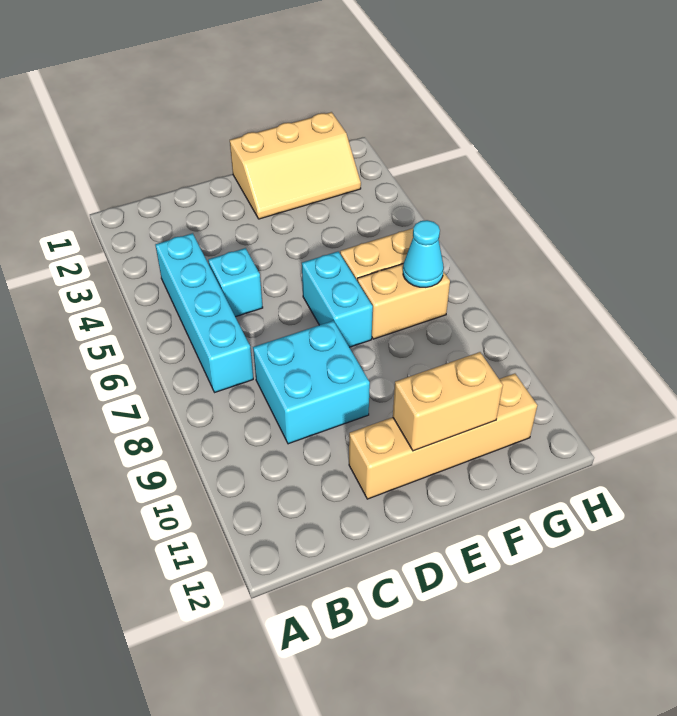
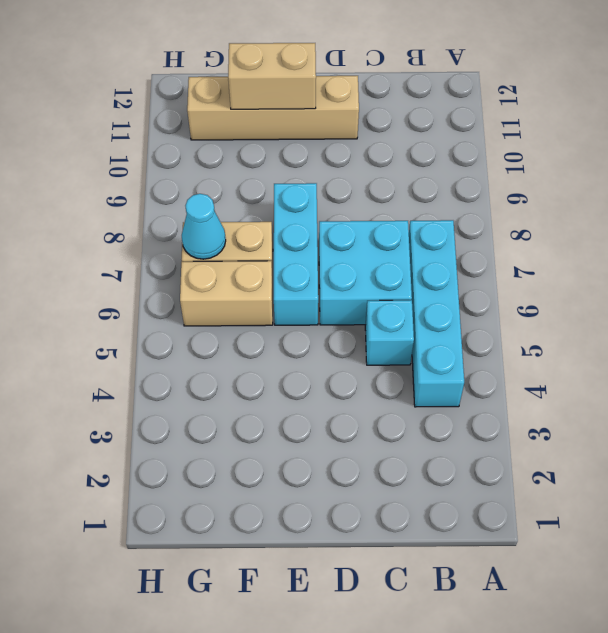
cyan 2x2 brick [253,321,370,444] -> cyan 2x2 brick moved to [319,221,412,325]
tan 2x3 slope [230,112,361,219] -> none
cyan 1x2 brick [302,252,373,347] -> cyan 1x3 brick [274,183,318,325]

